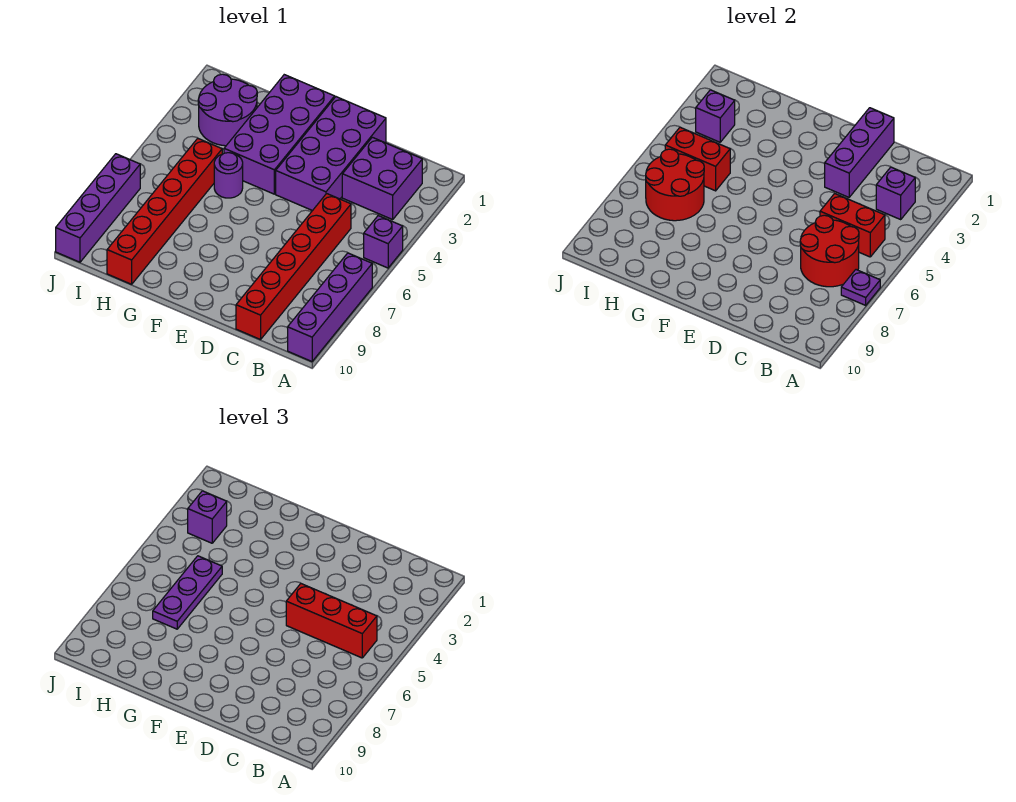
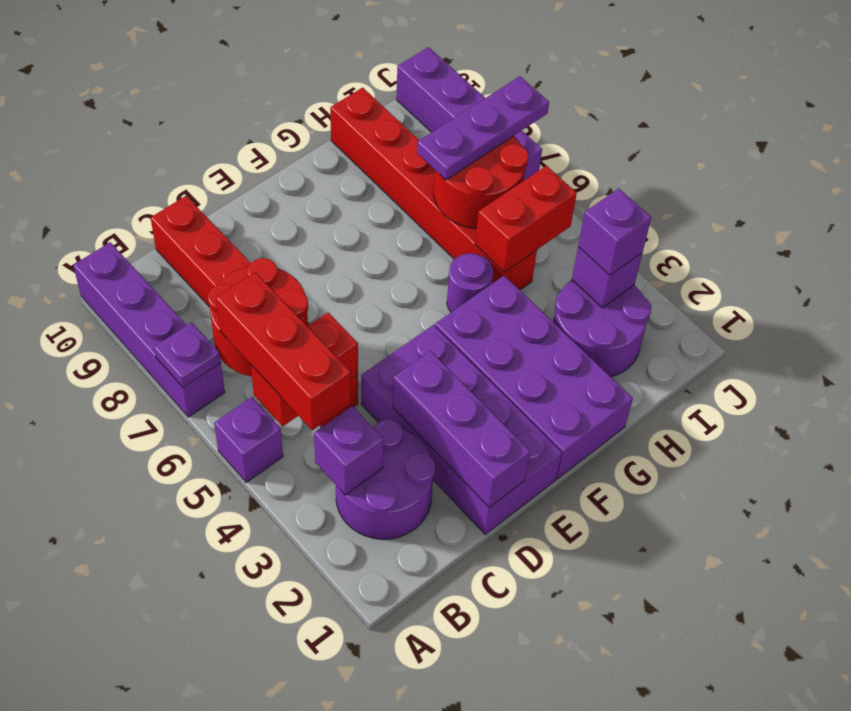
purple 2x2 brick [342,137,422,219] -> purple 2x2 round brick [336,419,436,539]
red 1x3 brick [286,584,377,658] -> red 1x3 brick turned to [216,272,351,430]
purple 1x3 plate [153,556,222,629] -> purple 1x3 plate turned to [417,76,549,180]

